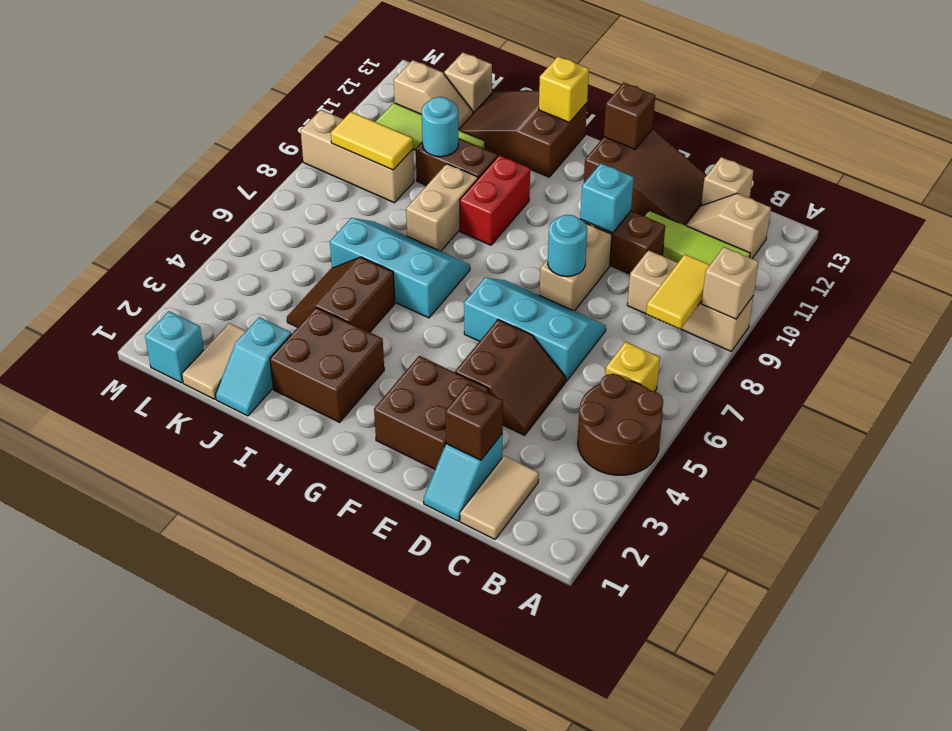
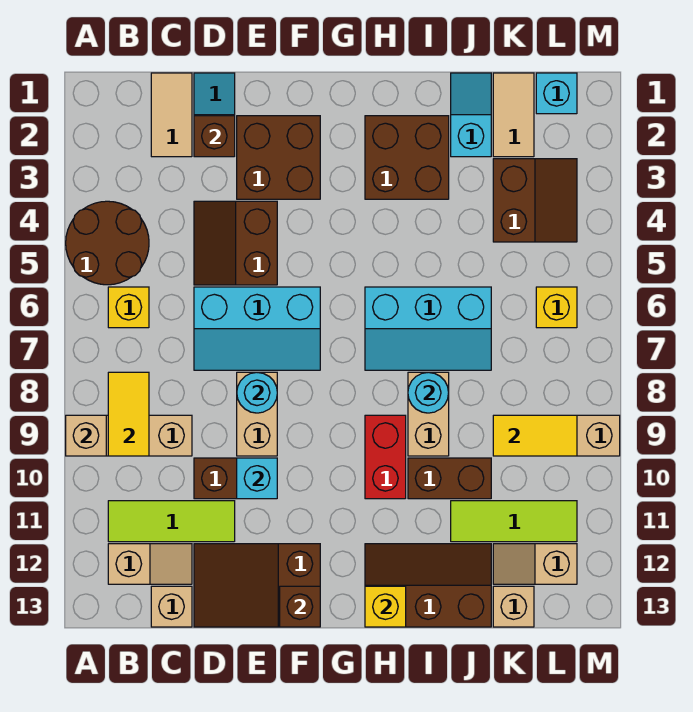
brown 2x3 slope [458,90,587,177] -> brown 2x3 slope turned to [365,544,491,627]
brown 2x2 slope [287,257,395,332] -> brown 2x2 slope moved to [493,159,577,242]
cyan 1x1 round brick [422,97,458,157] -> cyan 1x1 round brick moved to [408,372,449,413]
none -> yellow 1x1 brick [536,287,577,328]

